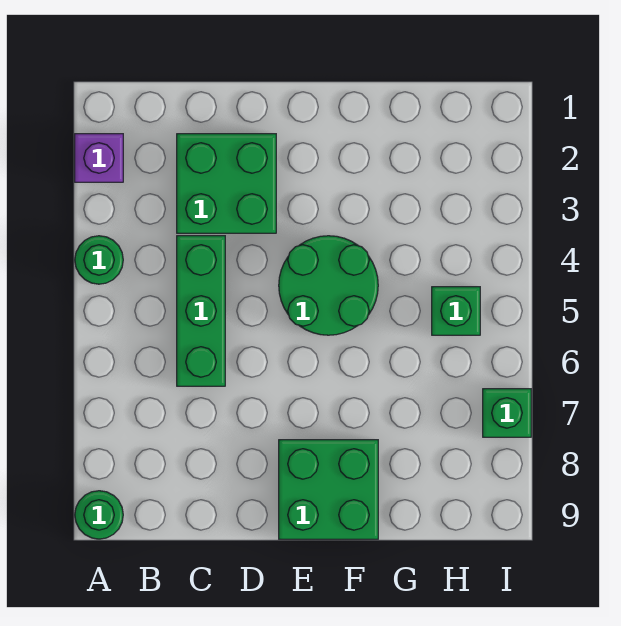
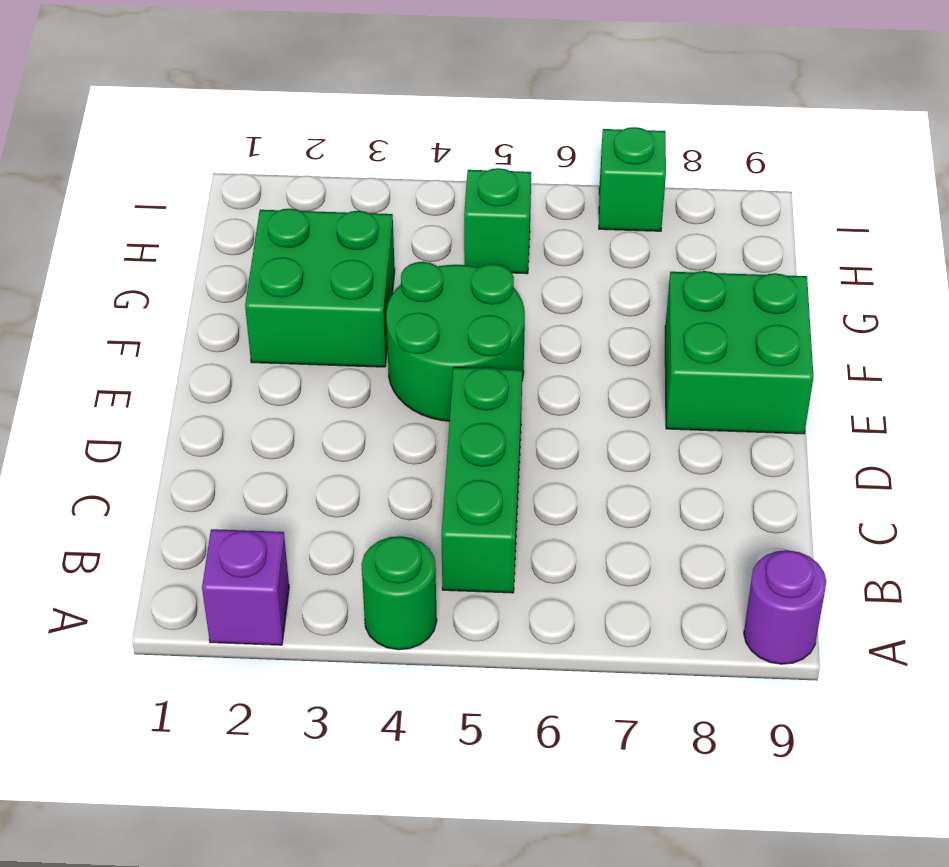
green 1x1 round brick [75,491,123,539] -> purple 1x1 round brick [744,550,826,664]
green 2x2 brick [177,134,276,233] -> green 2x2 brick moved to [245,209,395,367]
green 1x3 brick [177,236,225,386] -> green 1x3 brick turned to [441,367,522,593]

